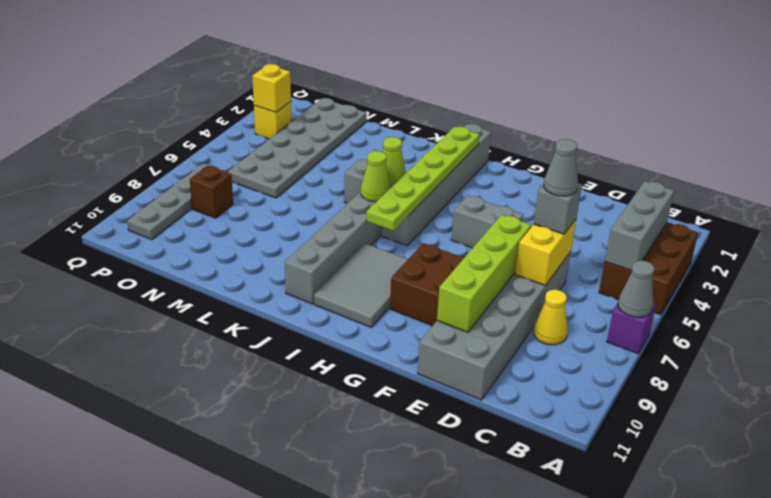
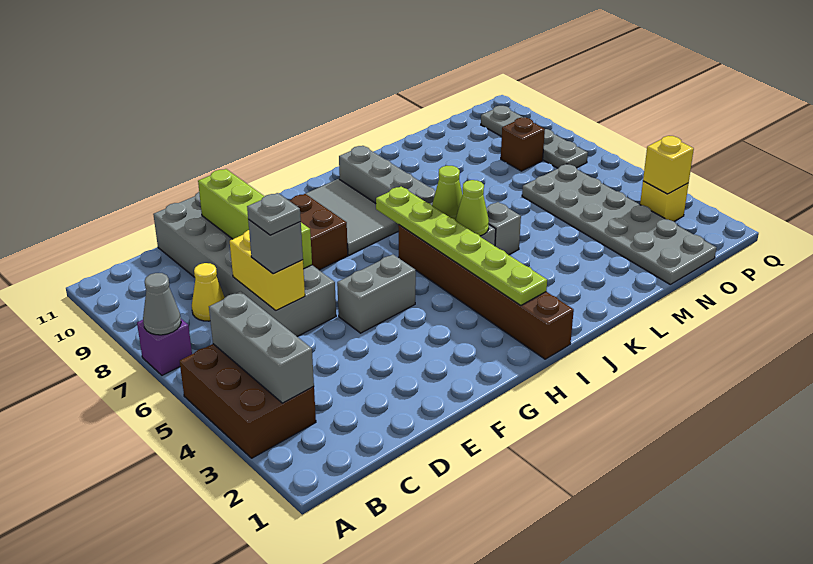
grey 1x1 cone [544,139,578,196] -> grey 1x1 plate [247,193,301,235]
grey 1x6 brick [382,124,491,246] -> brown 1x6 brick [398,225,574,359]

